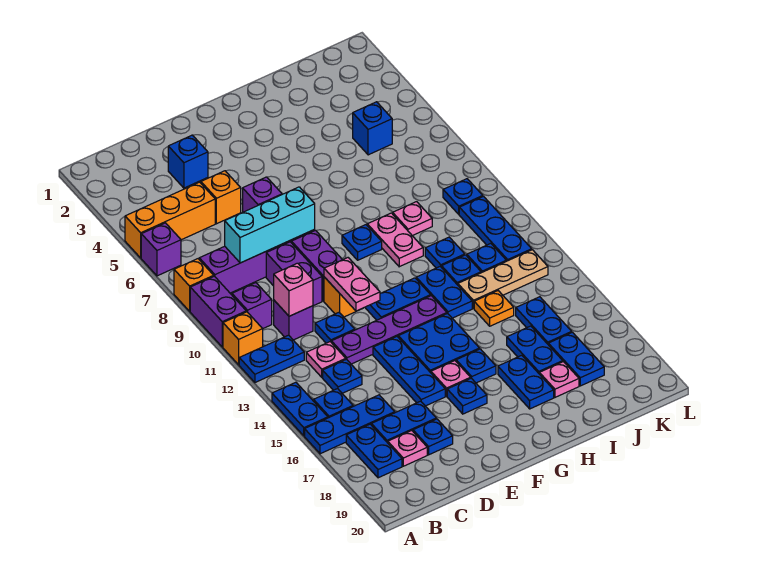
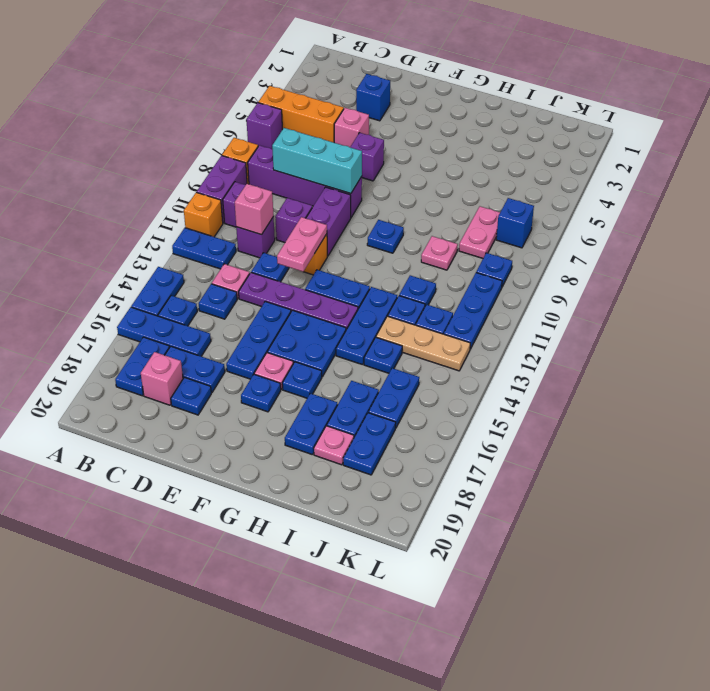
pink 1x1 plate [388,431,427,466] -> pink 1x1 brick [141,352,183,405]
orange 1x1 brick [201,171,241,224] -> pink 1x1 brick [334,108,369,147]
purple 1x2 brick [266,242,322,306] -> purple 1x1 brick [275,198,312,242]
pink 1x2 plate [367,213,423,267] -> pink 1x2 plate moved to [459,206,500,258]
blue 1x2 plate [416,266,472,318] -> blue 1x3 plate [336,287,397,365]
orange 1x1 plate [474,291,514,326] -> blue 1x1 plate [364,337,402,373]
blue 1x1 brick [353,102,392,155] -> blue 1x1 brick moved to [496,198,534,248]

